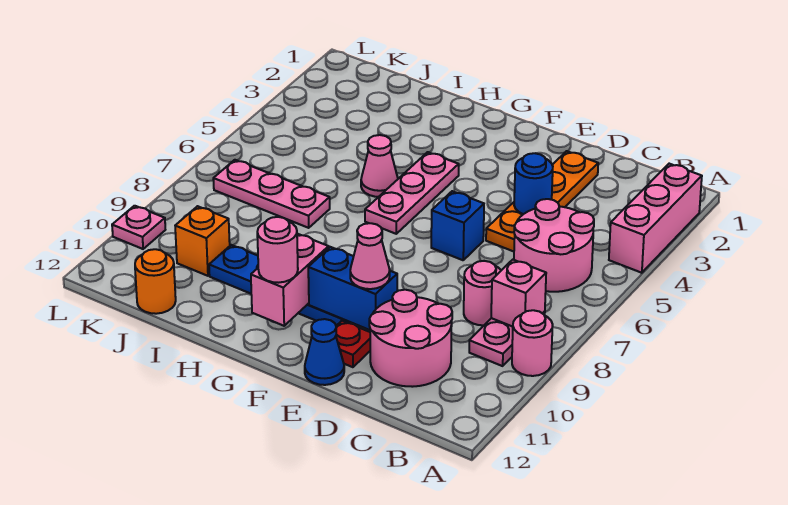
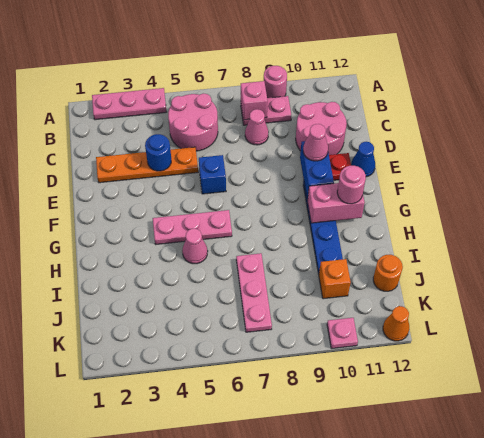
pink 1x3 brick [609,164,702,273] -> pink 1x3 plate [92,88,166,120]
pink 1x1 round brick [464,261,501,325] -> pink 1x1 cone [245,109,269,145]
none -> orange 1x1 cone [383,306,409,341]

